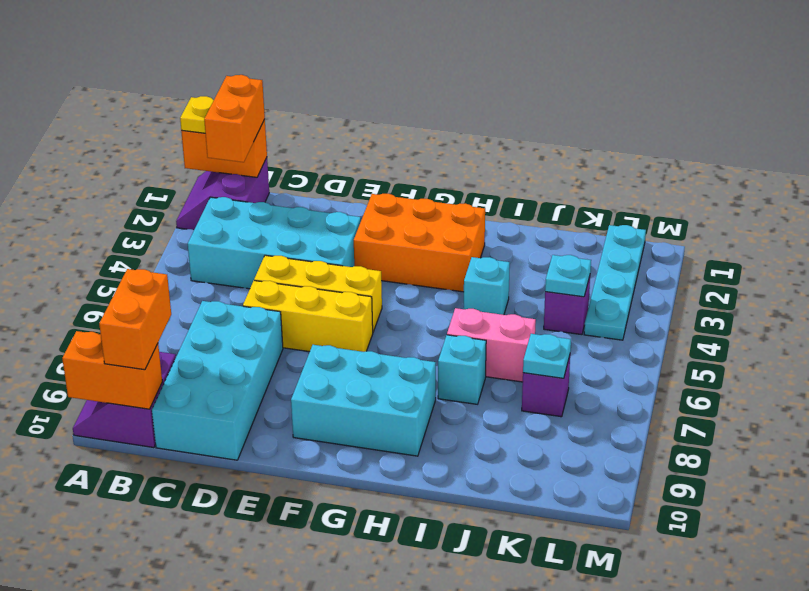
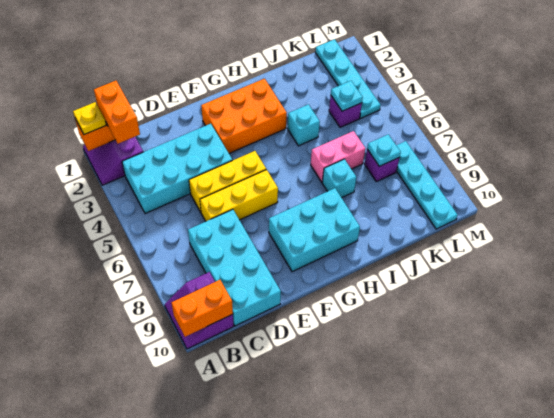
orange 1x2 brick [99,269,171,370] -> none
none -> cyan 1x4 plate [396,141,458,229]

